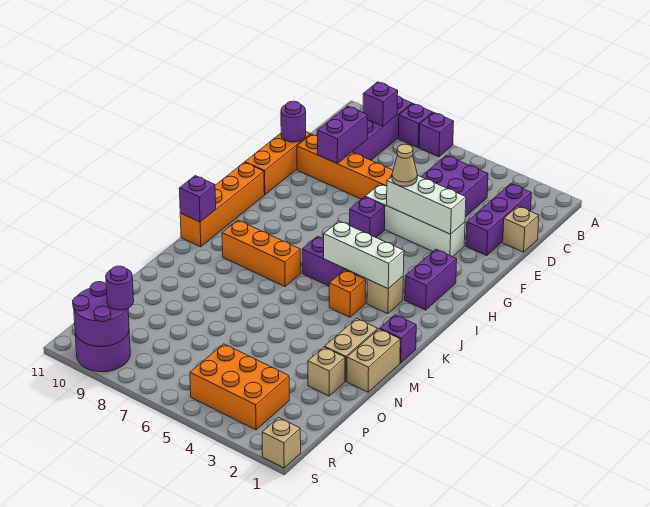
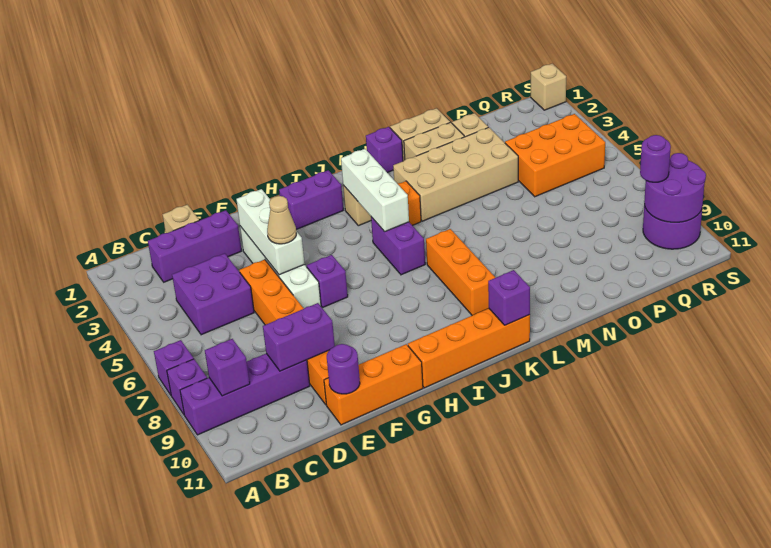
none -> tan 2x4 brick [393,127,518,221]
orange 2x3 brick [190,344,289,430] -> orange 2x3 brick turned to [505,114,605,197]

